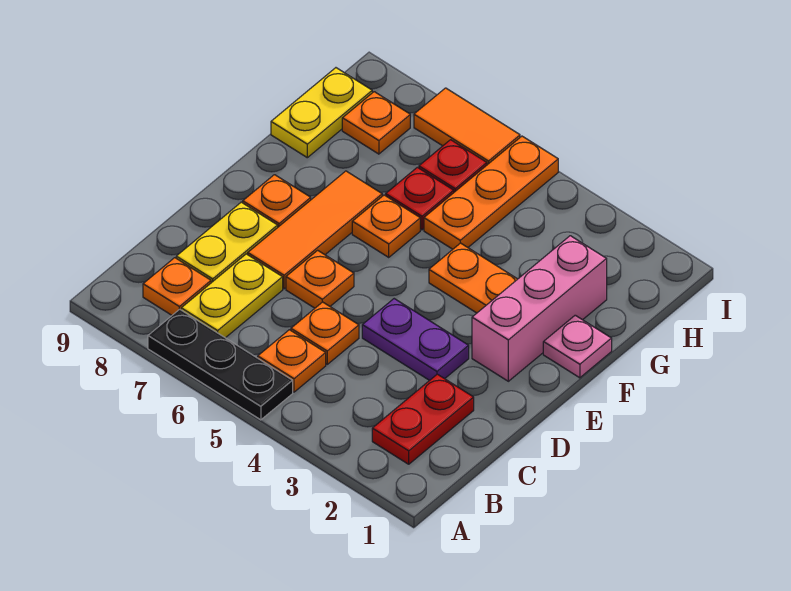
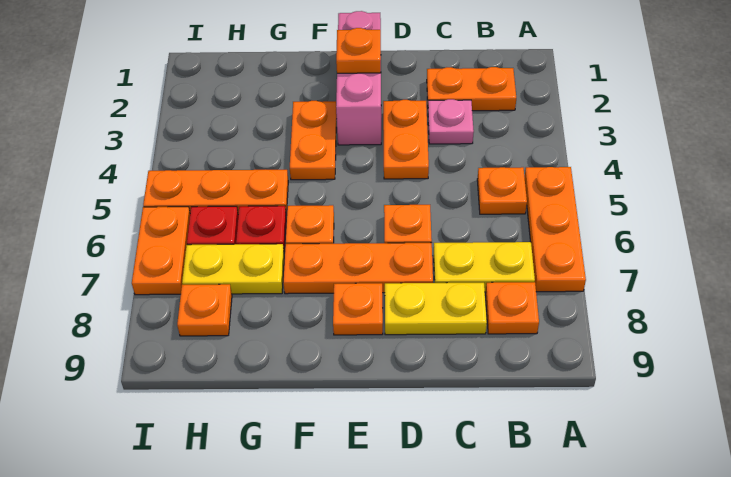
black 1x3 plate [148,309,293,420] -> orange 1x3 plate [525,167,586,292]
red 1x2 plate [372,374,474,464] -> orange 1x2 plate [427,67,516,111]
orange 1x1 plate [291,302,359,364] -> orange 1x1 plate moved to [336,28,381,73]
purple 1x2 plate [362,299,469,380] -> orange 1x2 plate [383,100,429,179]
orange 1x3 tile [248,171,382,289] -> orange 1x3 plate [283,243,433,294]
pink 1x3 brick [472,236,607,381] -> pink 1x3 brick turned to [336,11,381,145]
pink 1x1 plate [543,315,612,378] -> pink 1x1 plate moved to [428,99,474,144]
yellow 1x2 plate [271,68,372,158] -> yellow 1x2 plate moved to [182,244,284,294]
orange 1x2 tile [414,88,520,165] -> orange 1x2 plate [132,207,190,295]

